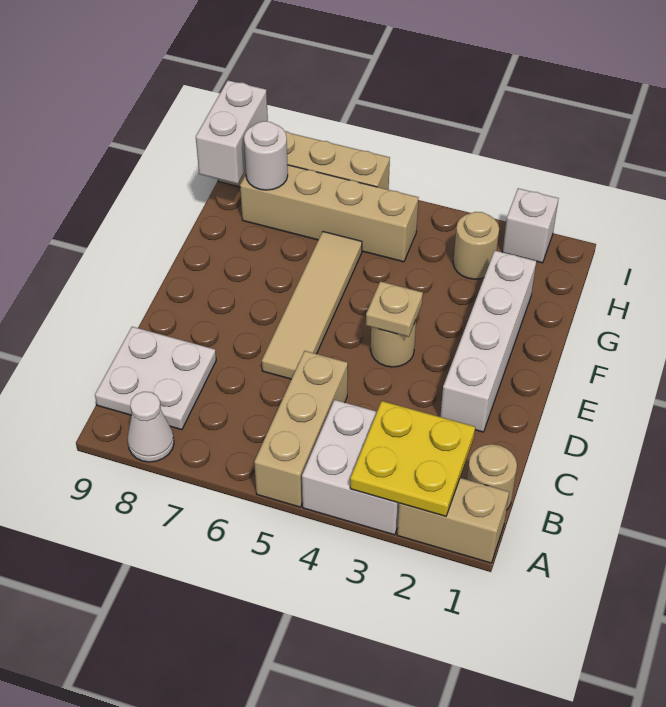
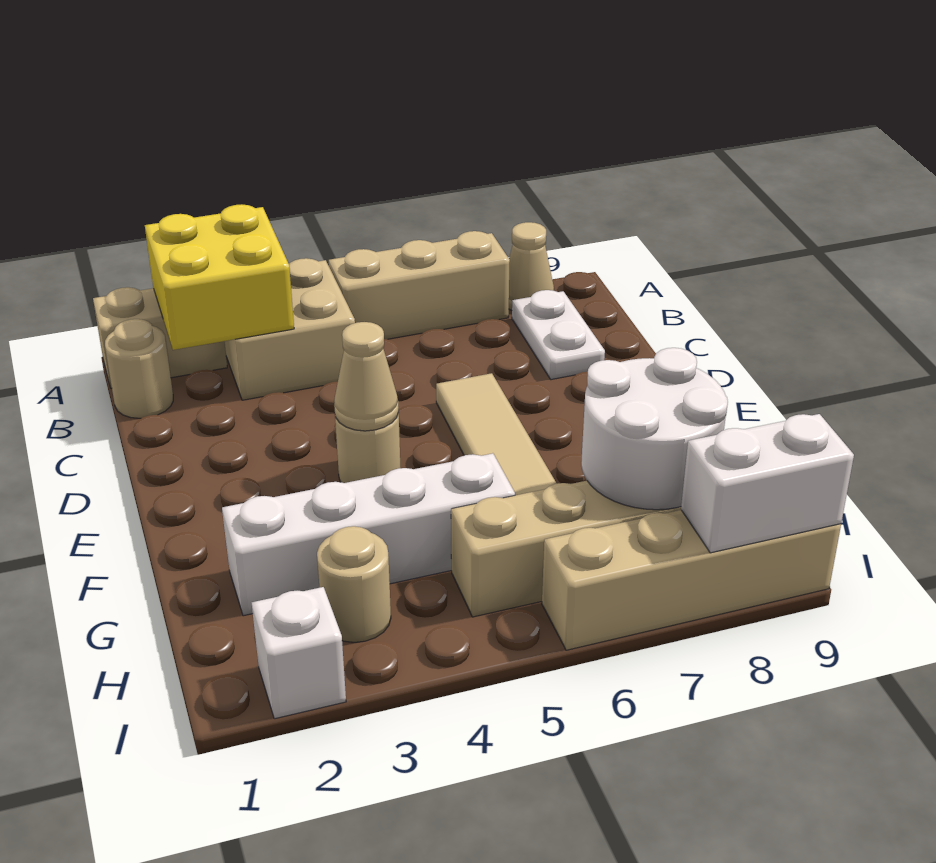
yellow 2x2 plate [350,401,475,516] -> yellow 2x2 brick [145,204,294,350]
white 2x2 brick [302,400,399,535] -> tan 2x2 brick [224,258,355,400]
tan 1x3 brick [254,351,348,507] -> tan 1x3 brick turned to [329,231,510,339]
white 1x1 cone [128,392,174,462] -> tan 1x1 cone [509,222,554,310]
white 2x2 plate [95,327,216,430] -> white 1x2 plate [512,290,605,380]
white 1x4 brick [440,251,536,432] -> white 1x4 brick turned to [222,453,515,616]
tan 1x1 plate [366,281,423,337] -> tan 1x1 cone [334,322,399,431]
white 1x1 round brick [244,121,288,190] -> white 2x2 round brick [581,348,728,510]
white 1x2 brick [196,80,268,184] -> white 1x2 brick turned to [681,414,854,553]

